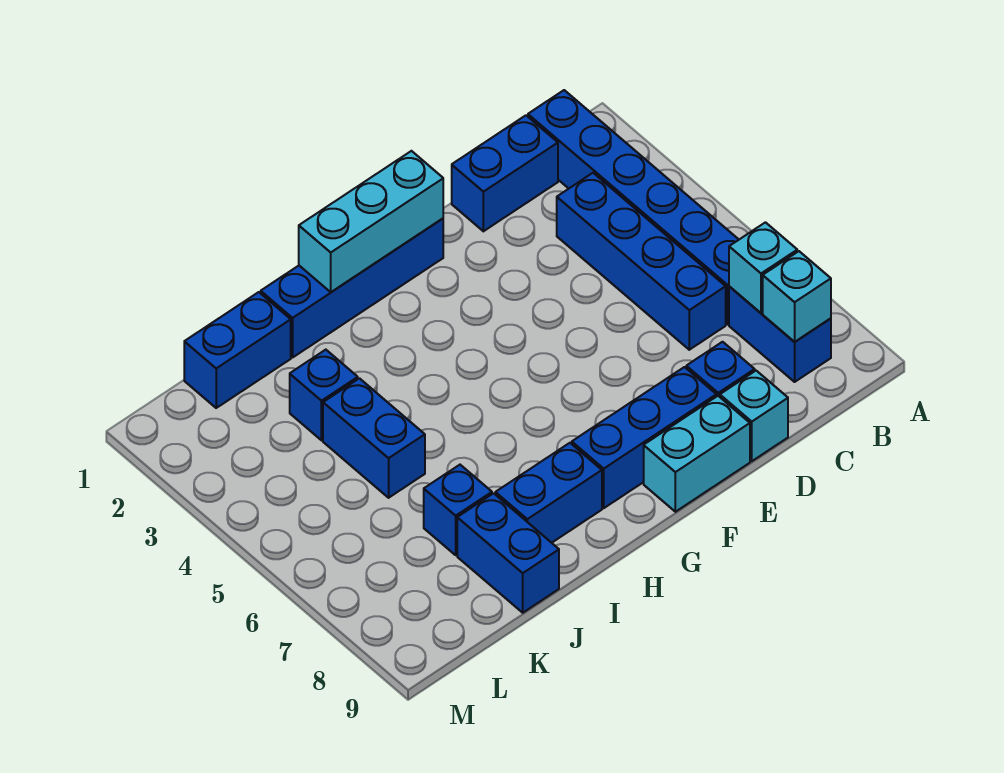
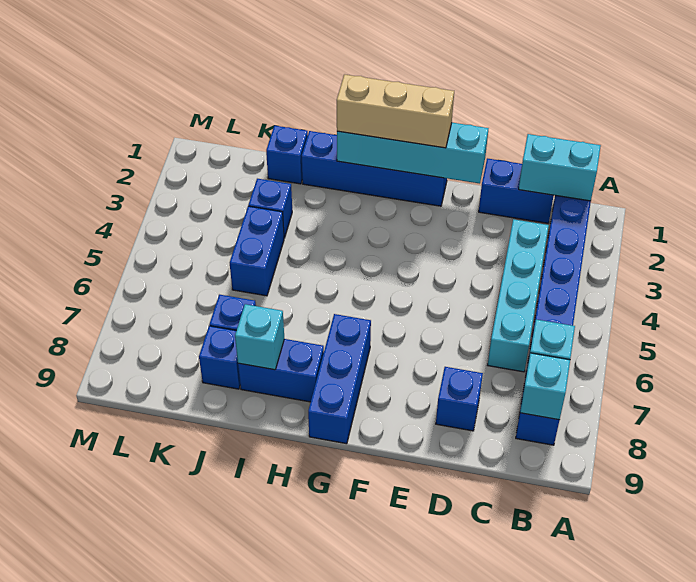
blue 1x4 brick [557,173,726,350] -> cyan 1x4 brick [488,219,549,372]
cyan 1x1 brick [720,371,788,461] -> cyan 1x1 brick moved to [235,304,284,370]
blue 1x3 brick [572,367,716,508] -> blue 1x3 brick turned to [308,314,371,444]
cyan 1x2 brick [644,396,750,512] -> cyan 1x2 brick moved to [519,134,601,201]
cyan 1x3 brick [299,151,443,292] -> cyan 1x4 brick [337,123,489,184]
none -> tan 1x3 brick [337,74,454,148]
blue 1x2 brick [184,292,291,408] -> blue 1x1 brick [266,126,308,184]
blue 1x2 brick [457,493,559,613] -> blue 1x1 brick [199,326,240,389]

